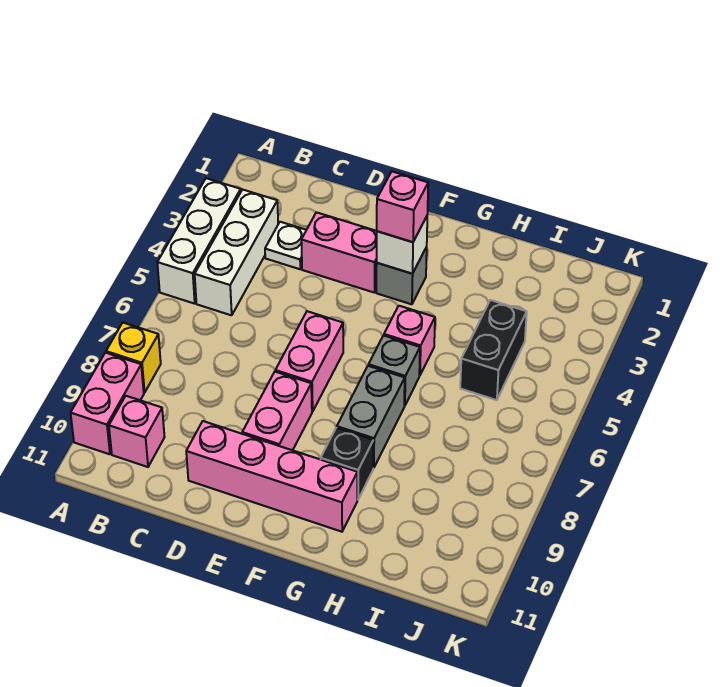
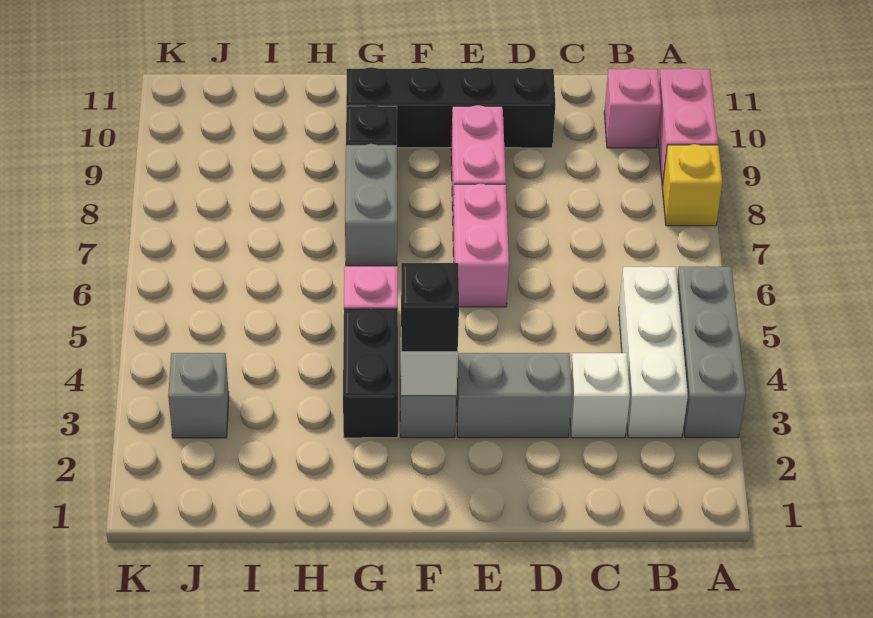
white 1x3 brick [157,178,241,304] -> grey 1x3 brick [677,266,746,438]
white 1x1 plate [265,222,306,269] -> white 1x1 brick [570,353,630,438]
pink 1x2 brick [301,212,377,293] -> grey 1x2 brick [457,353,572,438]
pink 1x4 brick [186,421,357,532] -> black 1x4 brick [346,67,556,148]
pink 1x1 brick [377,172,428,242] -> black 1x1 brick [401,263,459,352]
grey 1x1 brick [369,336,420,406] -> grey 1x1 brick moved to [168,353,229,438]
black 1x2 brick [460,300,527,400] -> black 1x2 brick moved to [343,309,398,438]

